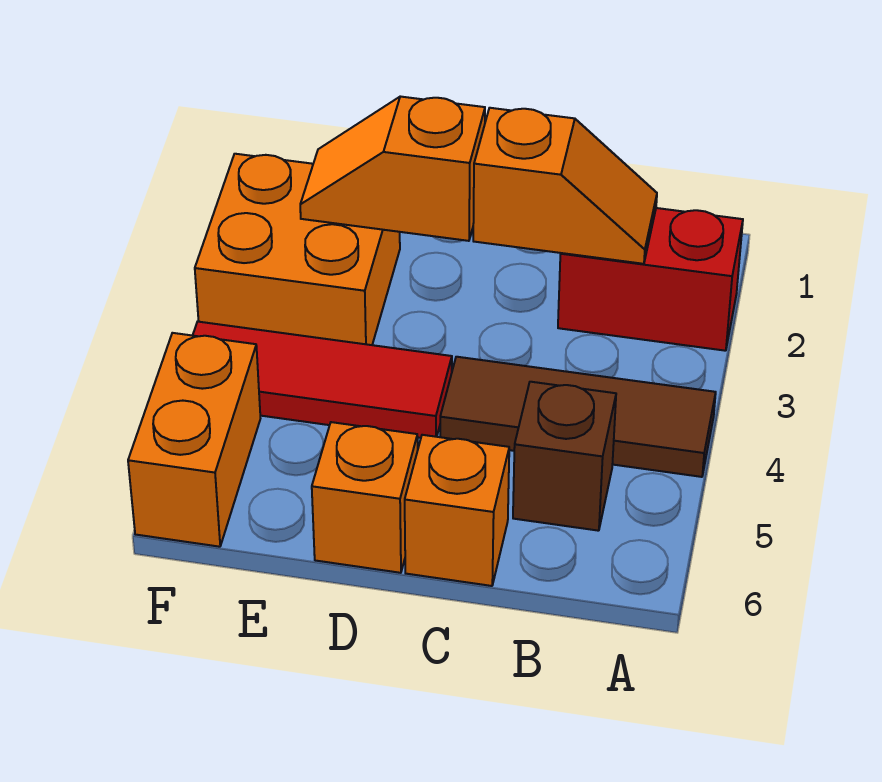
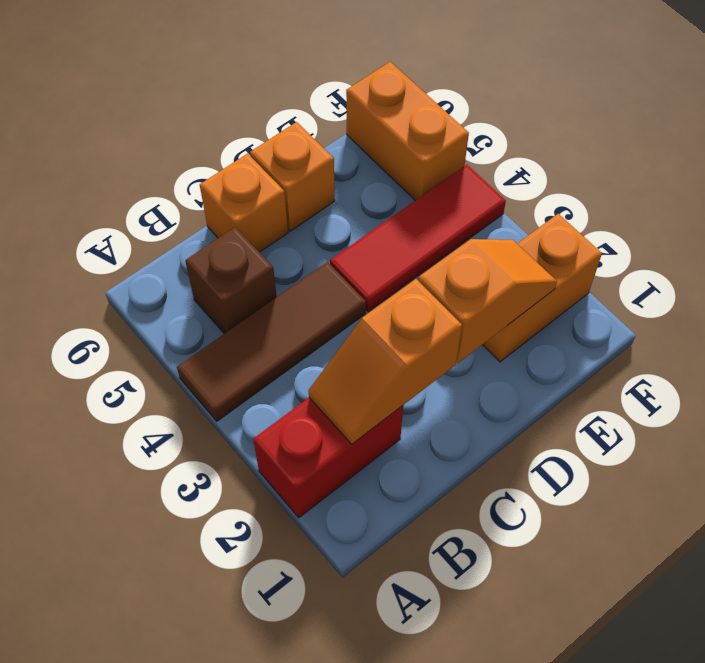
orange 2x2 brick [195,154,400,345] -> orange 1x2 brick [483,214,602,362]

